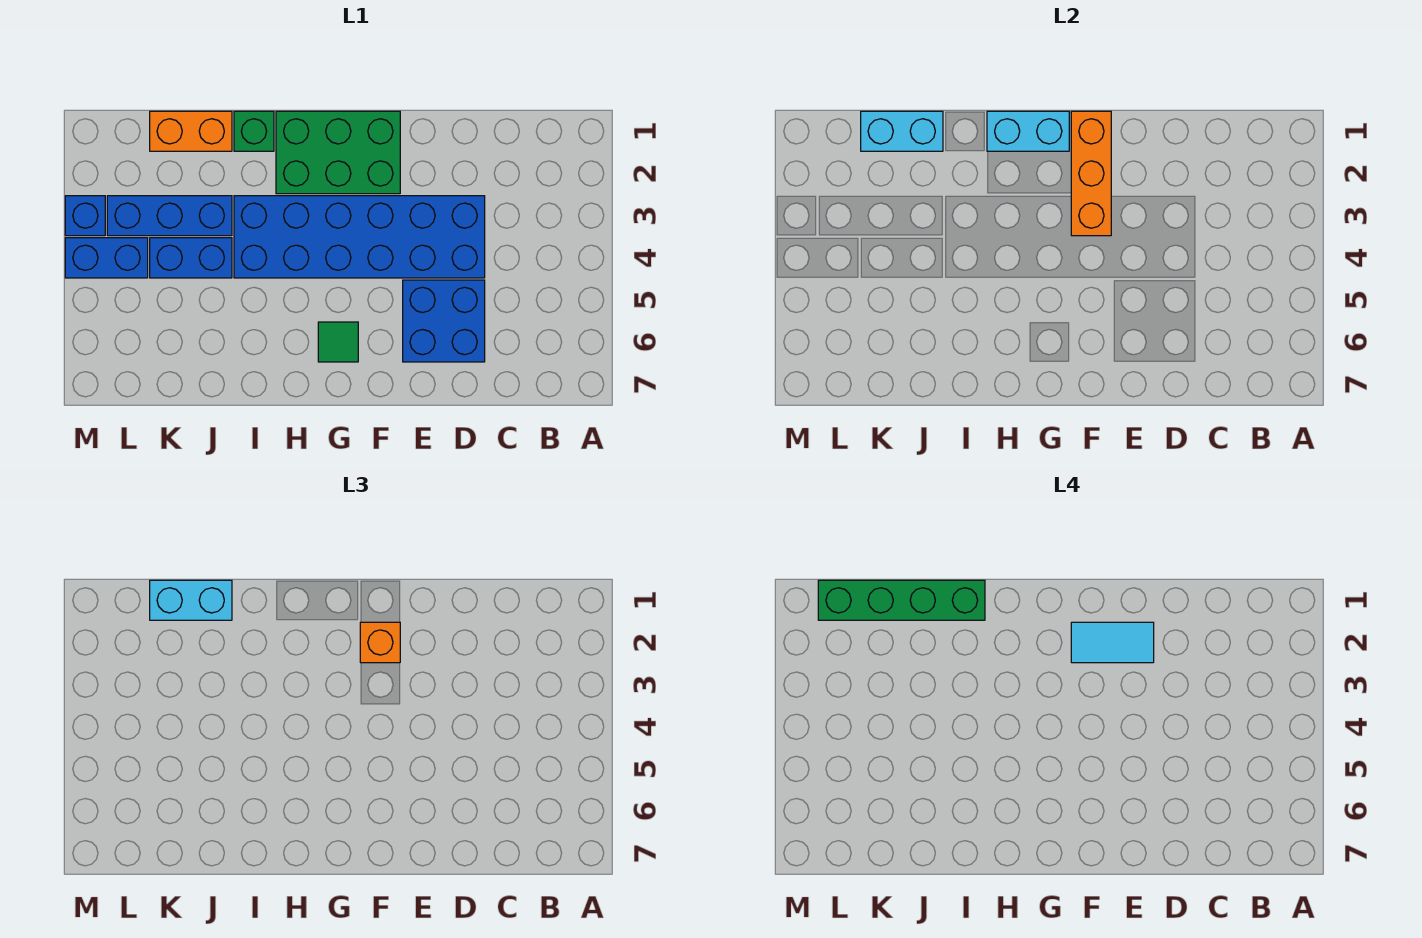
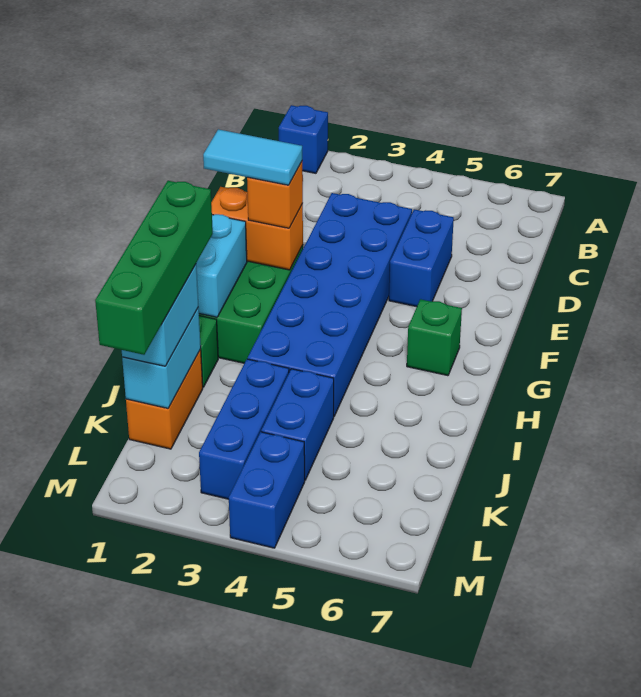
blue 2x2 brick [403,280,485,362] -> blue 1x2 brick [389,209,454,307]
cyan 1x2 tile [1071,622,1154,663] -> cyan 1x2 tile turned to [203,129,302,185]
orange 1x3 brick [1071,111,1111,236] -> orange 1x2 brick [211,187,303,270]
green 1x1 tile [318,322,358,362] -> green 1x1 brick [407,299,462,376]
blue 1x1 brick [65,196,105,236] -> blue 1x1 brick moved to [279,105,328,173]

